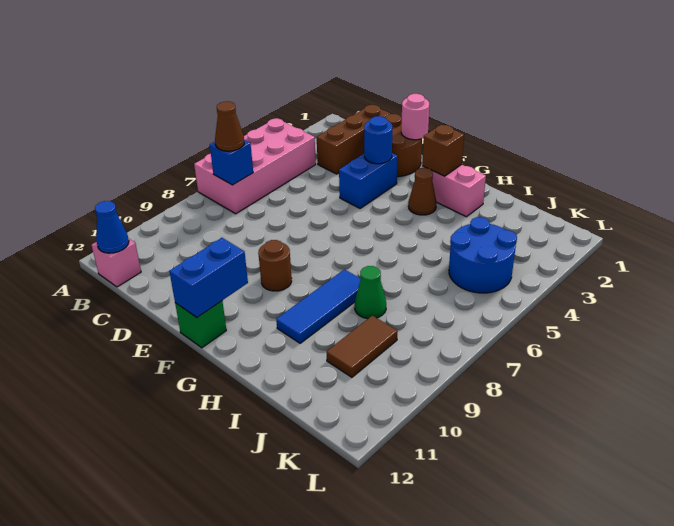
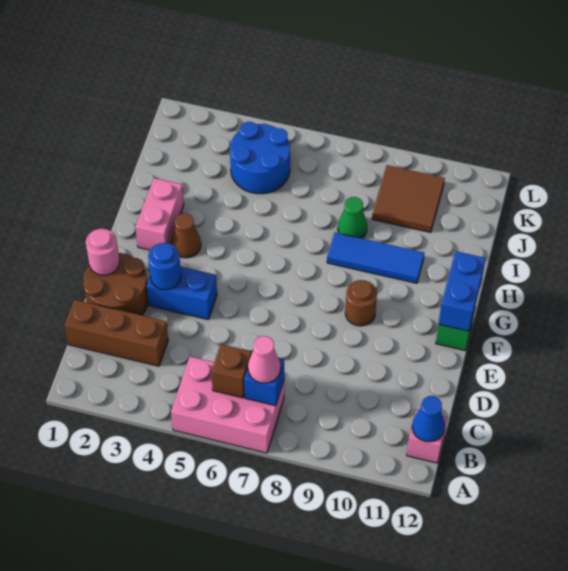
pink 2x4 brick [194,118,316,214] -> pink 2x3 brick [171,357,284,453]
brown 1x1 cone [215,101,244,151] -> pink 1x1 cone [248,336,281,383]
blue 1x2 brick [169,238,248,317] -> blue 1x2 brick turned to [439,251,486,331]
brown 1x1 brick [422,125,464,176] -> brown 1x1 brick moved to [211,344,252,398]
brown 1x2 tile [327,316,397,377] -> brown 2x2 tile [372,165,445,233]

